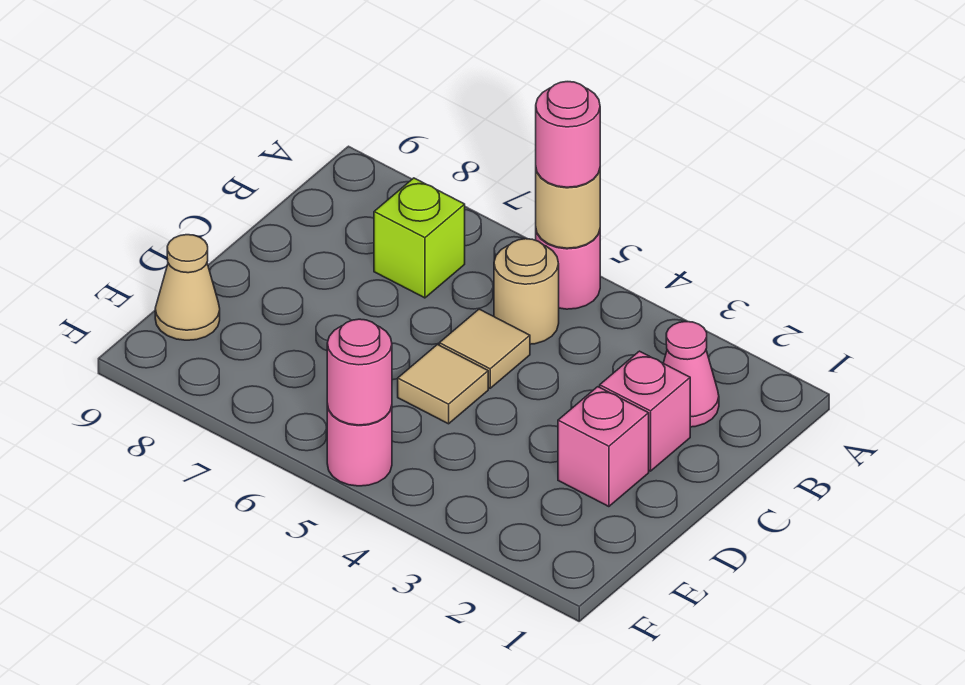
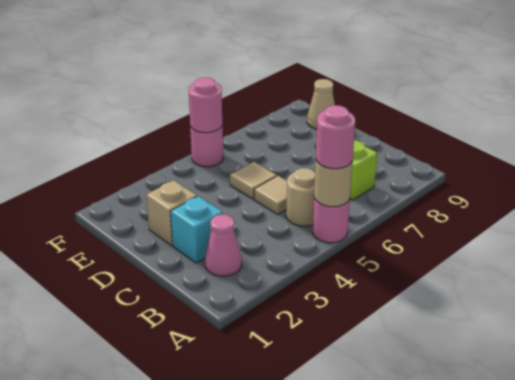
pink 1x1 brick [600,351,690,471] -> cyan 1x1 brick [170,196,223,263]
pink 1x1 brick [558,387,649,507] -> tan 1x1 brick [146,180,197,245]

